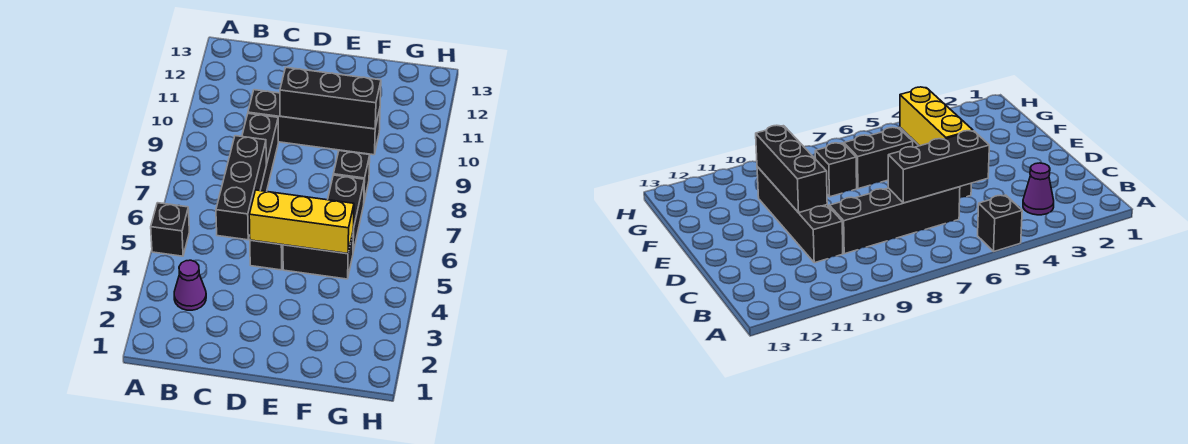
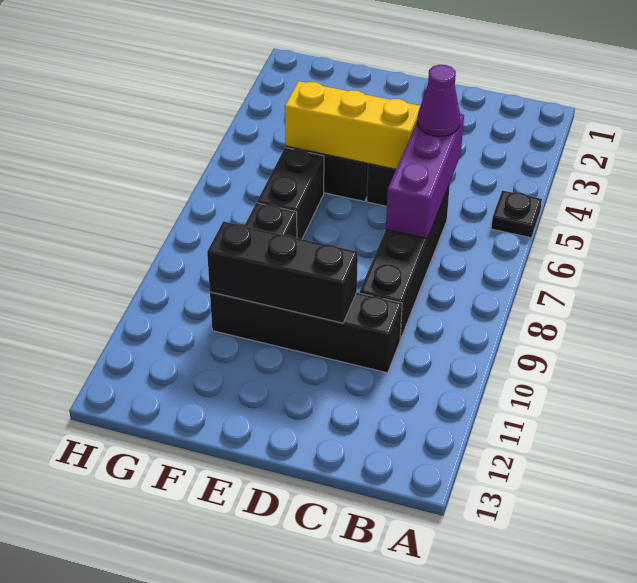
black 1x1 brick [151,203,189,256] -> black 1x1 plate [491,190,542,238]
purple 1x1 cone [174,260,206,310] -> purple 1x1 cone moved to [417,65,460,137]
black 1x3 brick [216,136,266,240] -> purple 1x3 brick [386,114,464,238]

